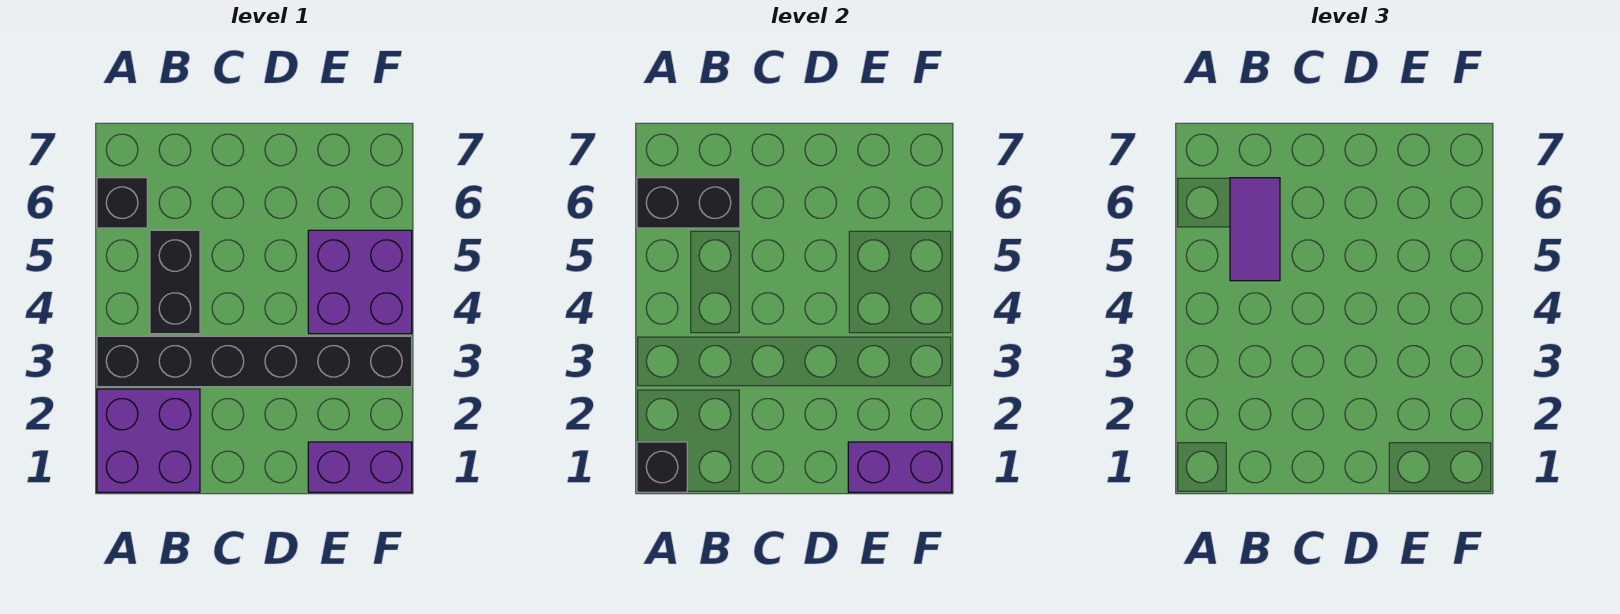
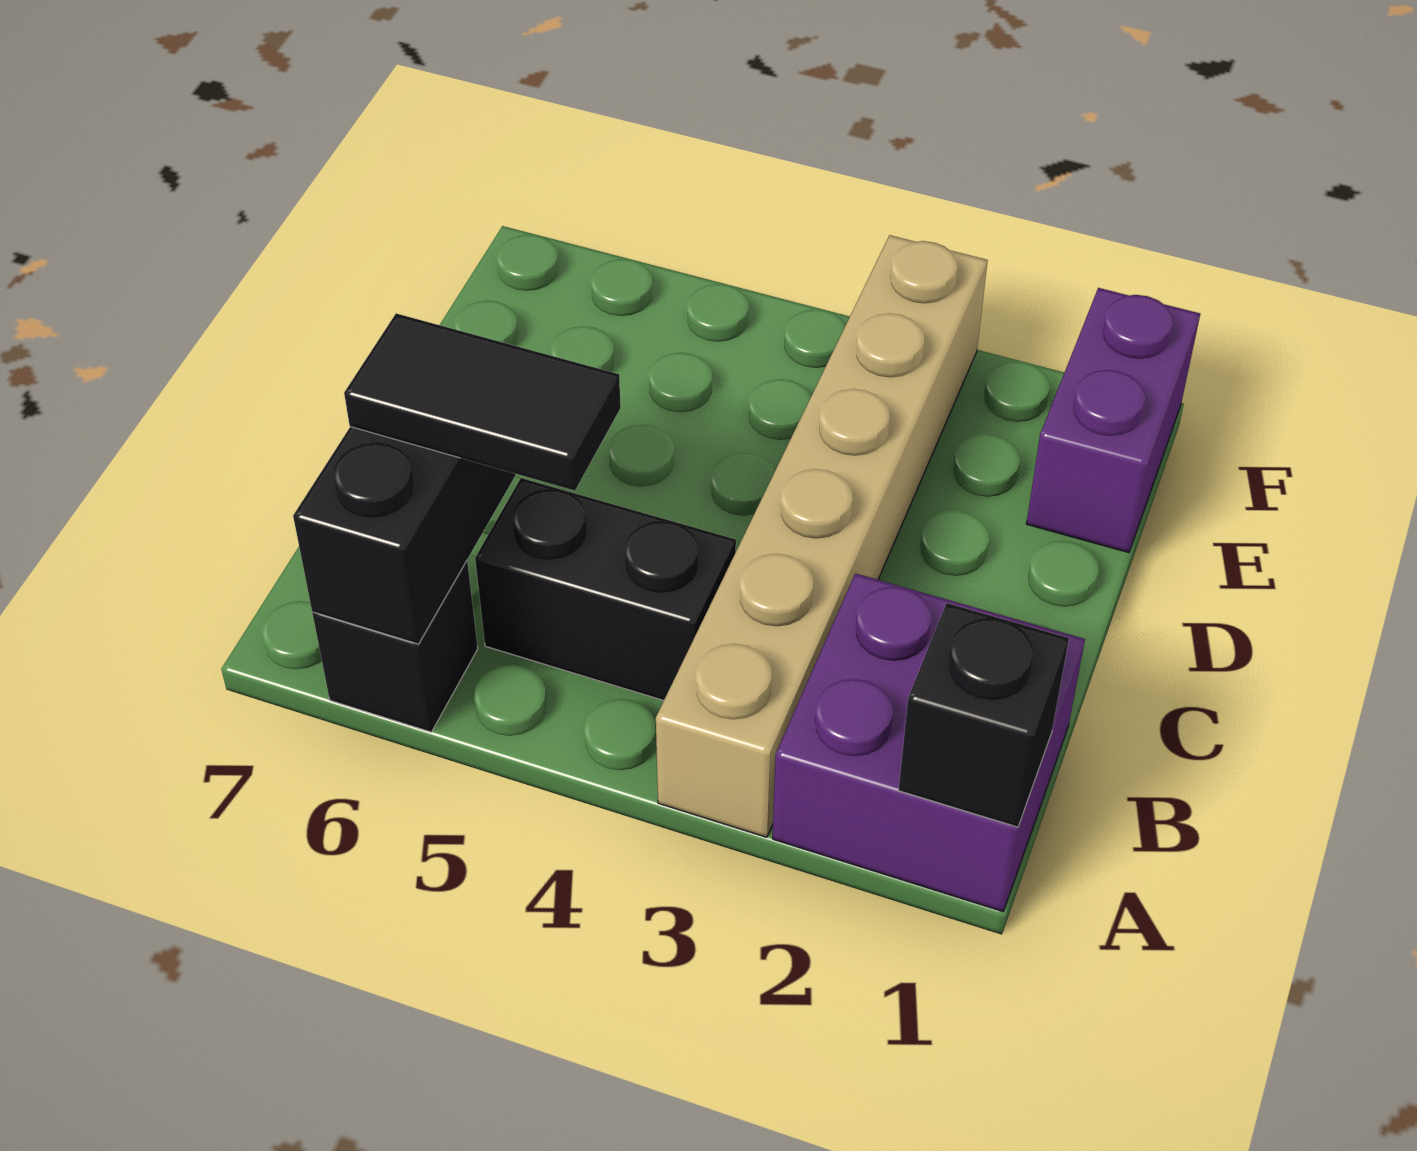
black 1x6 brick [97,336,412,387] -> tan 1x6 brick [656,235,988,837]
purple 1x2 tile [1230,178,1280,281] -> black 1x2 tile [344,313,621,491]
purple 1x2 brick [848,442,952,492] -> none
purple 2x2 brick [308,230,412,334] -> none

